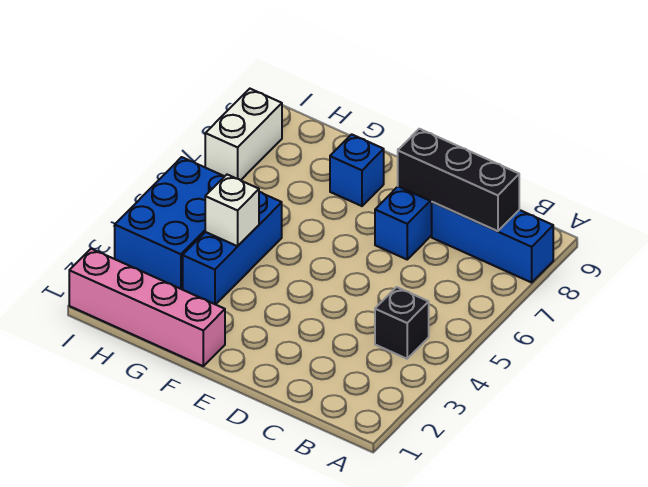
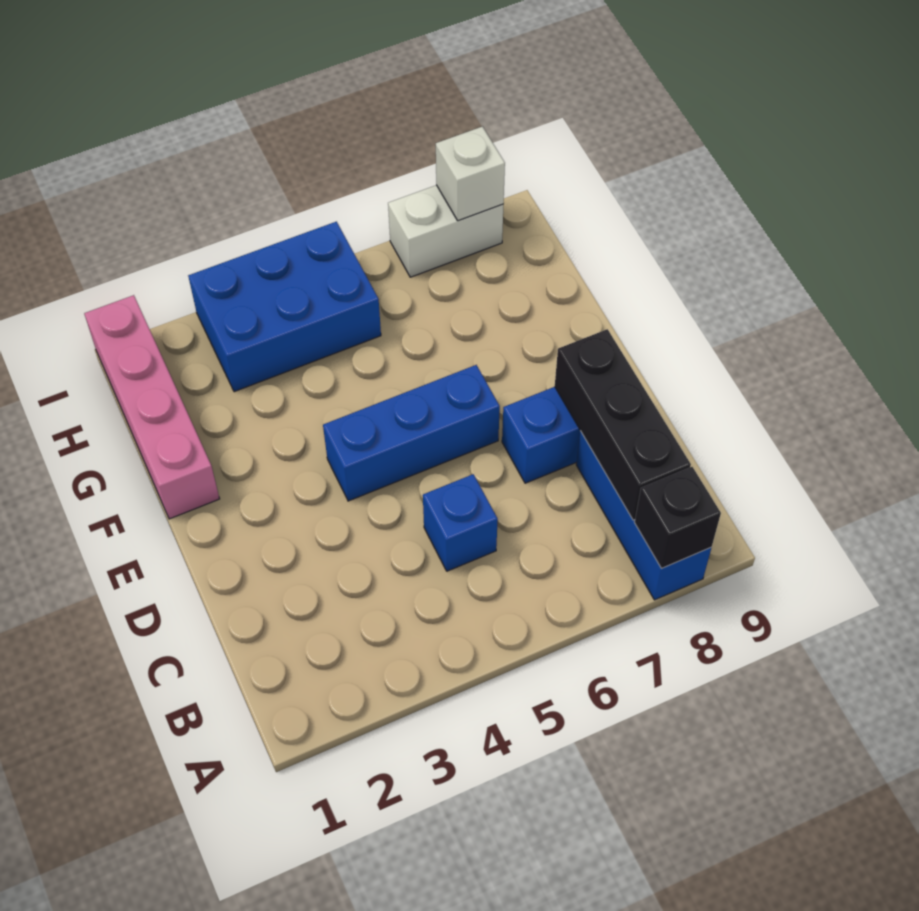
black 1x1 brick [375,287,429,359] -> black 1x1 brick moved to [634,467,721,568]
blue 1x1 brick [330,134,384,206] -> blue 1x1 brick moved to [423,474,498,571]
blue 1x3 brick [183,192,282,305] -> blue 1x3 brick moved to [323,365,500,501]
white 1x1 brick [205,175,259,246] -> white 1x1 brick moved to [436,127,505,221]

